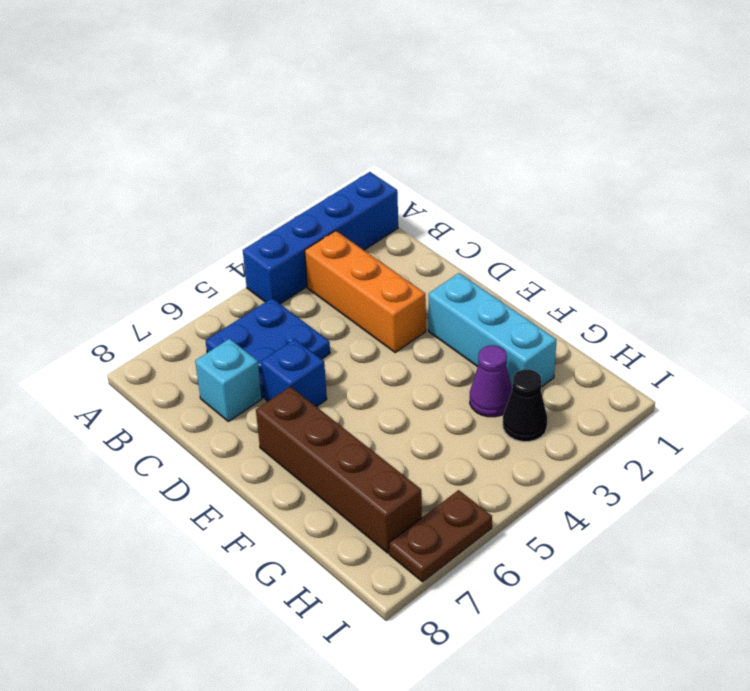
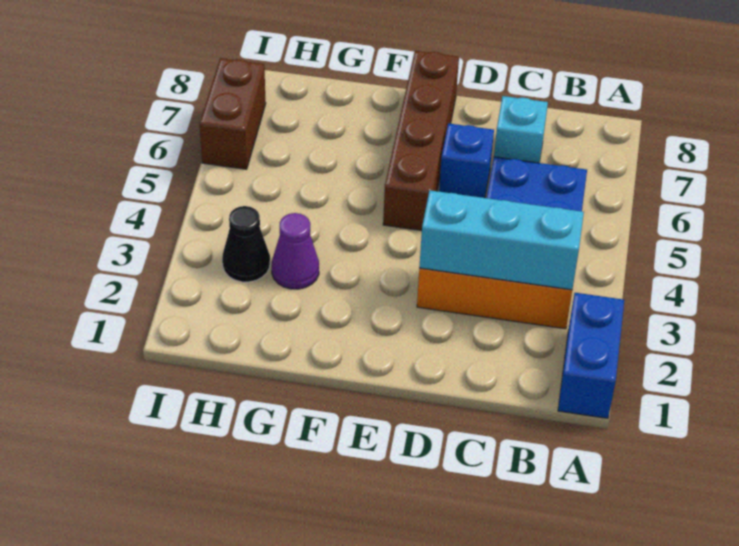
blue 1x4 brick [243,172,398,304] -> blue 1x2 brick [558,293,624,418]
cyan 1x3 brick [429,273,556,389] -> cyan 1x3 brick moved to [419,190,584,290]
brown 1x4 brick [256,386,422,553] -> brown 1x4 brick turned to [383,51,459,231]
brown 1x2 plate [389,490,492,582] -> brown 1x2 brick [200,58,266,169]

